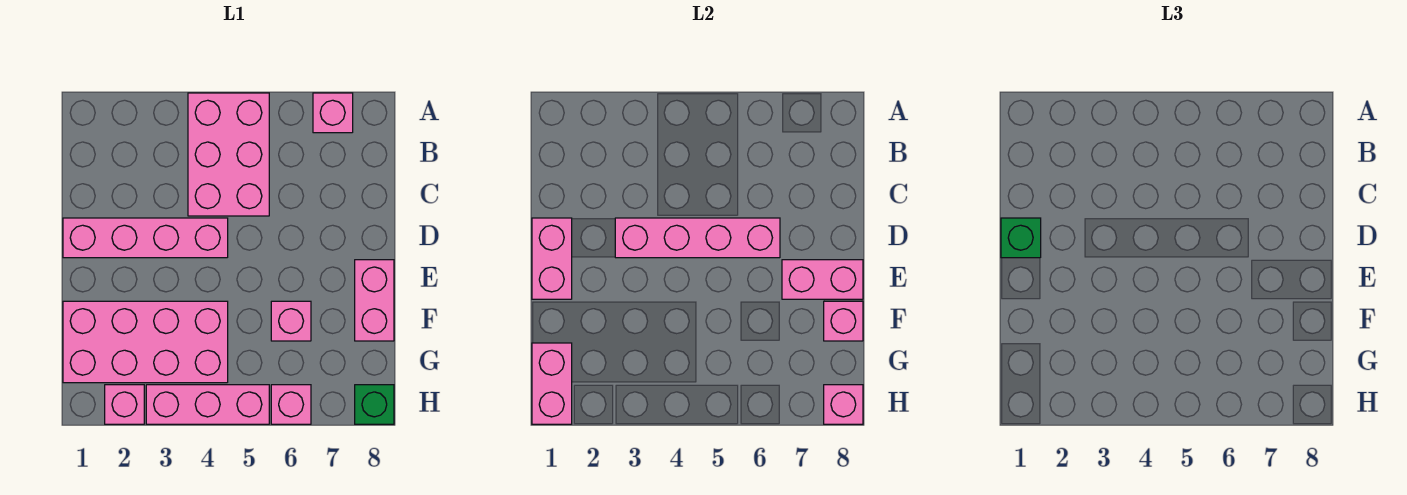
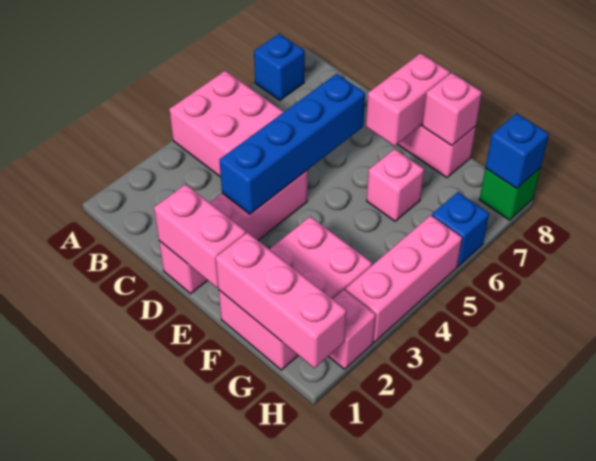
pink 1x1 brick [313,93,353,133] -> blue 1x1 brick [254,34,305,100]
green 1x1 brick [1001,218,1041,258] -> none
pink 1x4 brick [615,218,780,258] -> blue 1x4 brick [219,74,365,214]
pink 2x4 brick [63,301,228,383] -> pink 2x3 brick [219,217,372,370]
pink 1x2 brick [532,343,572,424] -> pink 1x3 brick [216,232,347,368]
pink 1x1 brick [271,385,311,424] -> blue 1x1 brick [432,192,489,267]
pink 1x1 brick [824,385,863,424] -> blue 1x1 brick [485,113,549,189]

